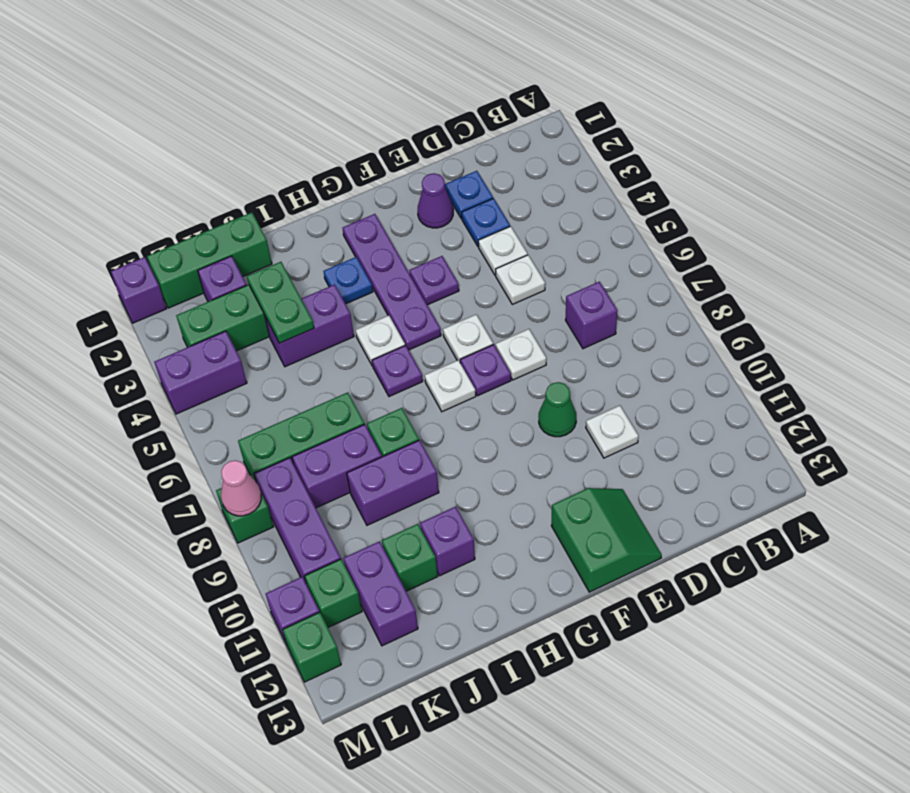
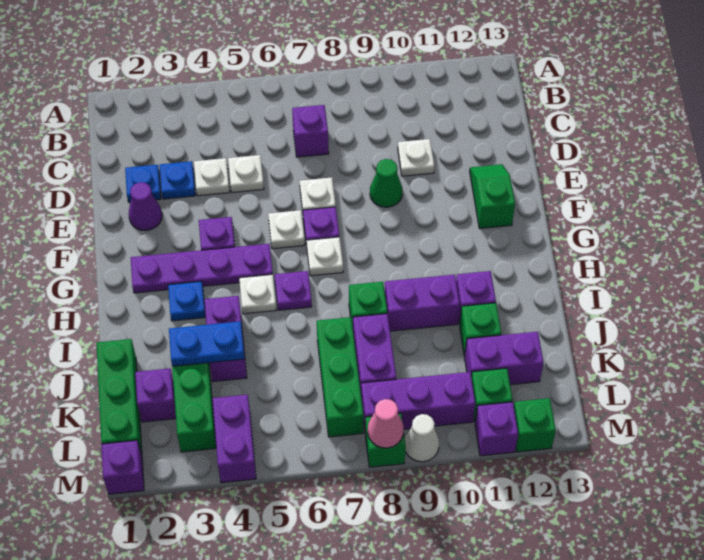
green 2x2 slope [551,488,662,592] -> green 1x2 slope [470,164,515,229]
purple 1x2 brick [347,440,439,525] -> purple 1x2 brick turned to [385,275,460,331]
green 1x2 plate [247,262,314,343] -> blue 1x2 plate [169,321,245,366]
none -> white 1x1 cone [405,414,439,462]

